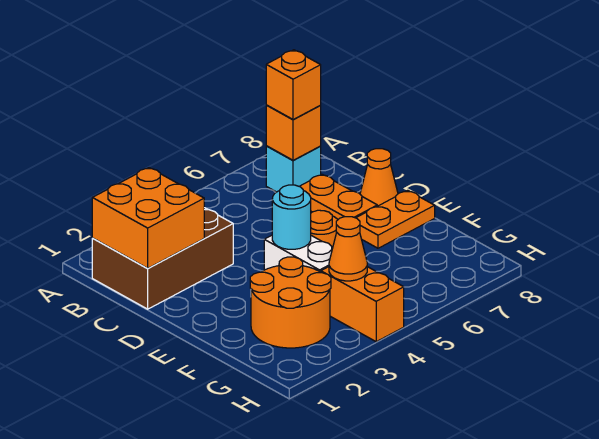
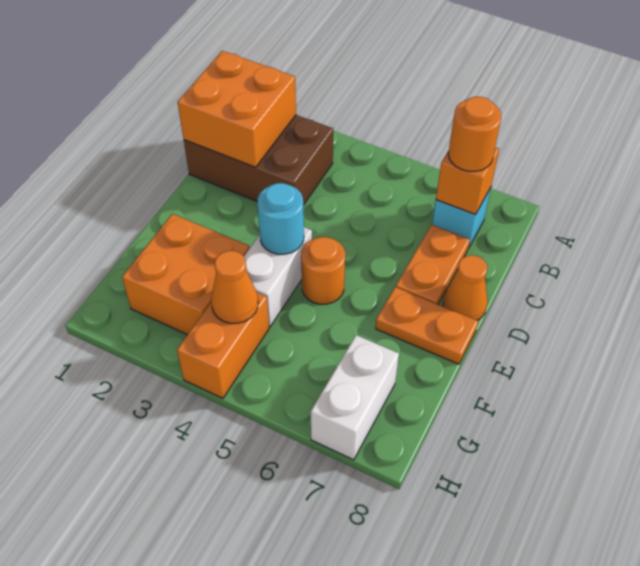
orange 1x1 brick [266,50,321,120] -> orange 1x1 round brick [448,97,501,171]
orange 2x2 round brick [250,257,331,348] -> orange 2x2 brick [122,214,249,335]
none -> white 1x2 brick [311,335,399,460]

